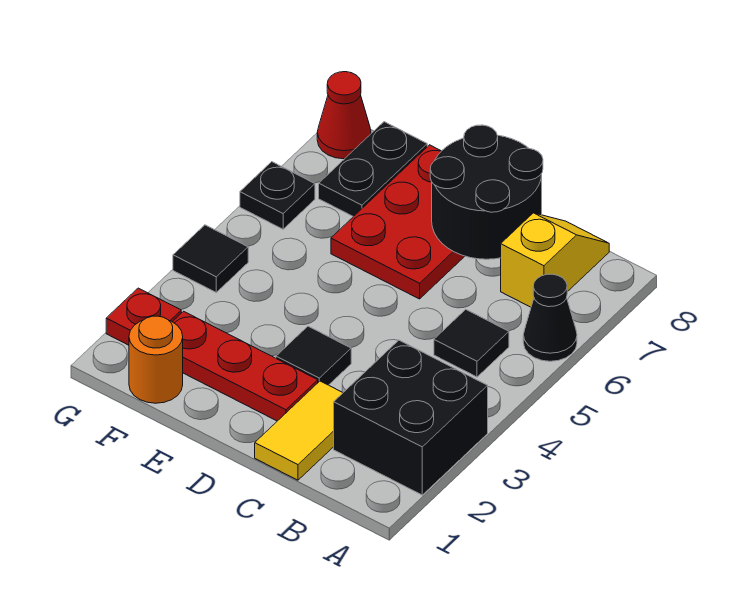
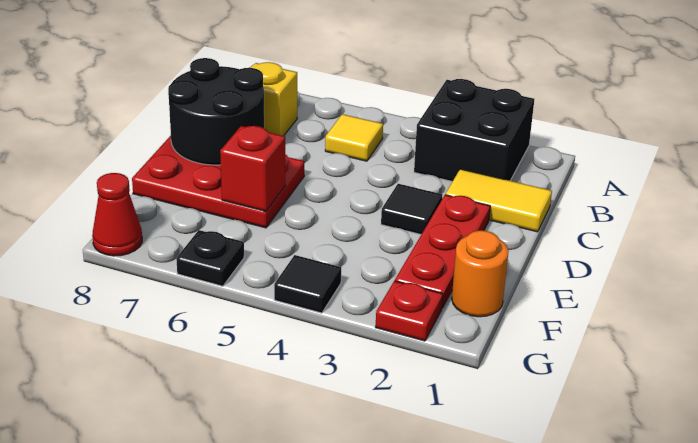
black 1x1 cone [523,274,577,361] -> none
black 1x1 tile [434,309,509,377] -> yellow 1x1 tile [325,114,383,161]
none -> red 1x1 brick [220,126,285,211]
black 1x2 plate [319,122,427,217] -> none

